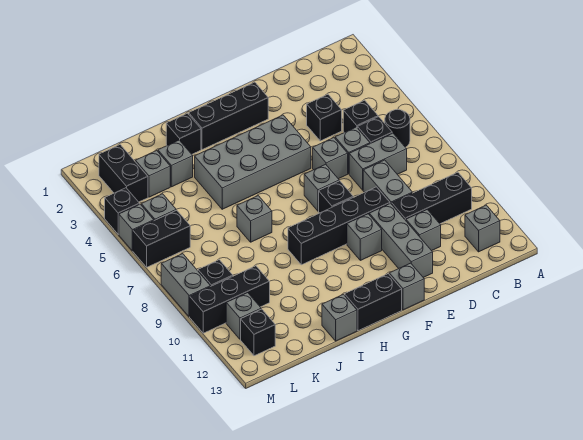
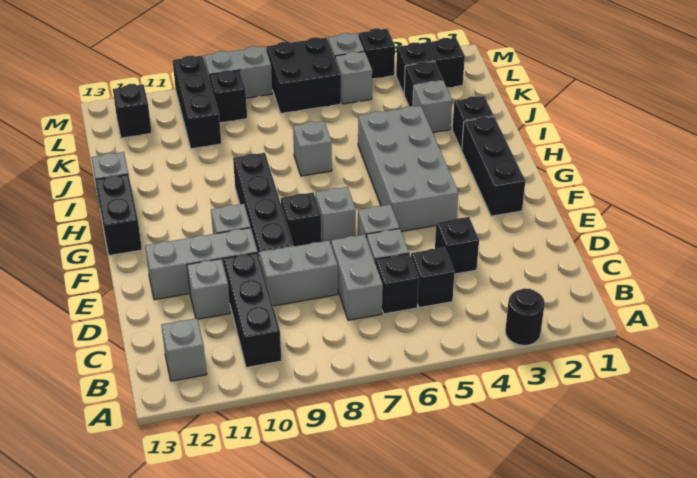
black 1x1 round brick [385,109,410,147] -> black 1x1 round brick moved to [505,288,545,345]
grey 1x1 brick [389,263,424,310] -> none
grey 1x1 brick [135,151,170,197] -> black 1x1 brick [404,61,443,106]
black 1x2 brick [133,210,190,267] -> black 2x2 brick [267,37,341,113]
grey 1x1 brick [226,293,261,339] -> none

